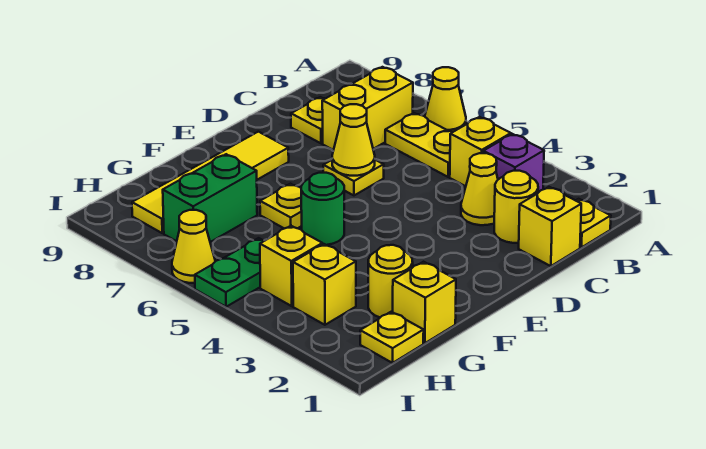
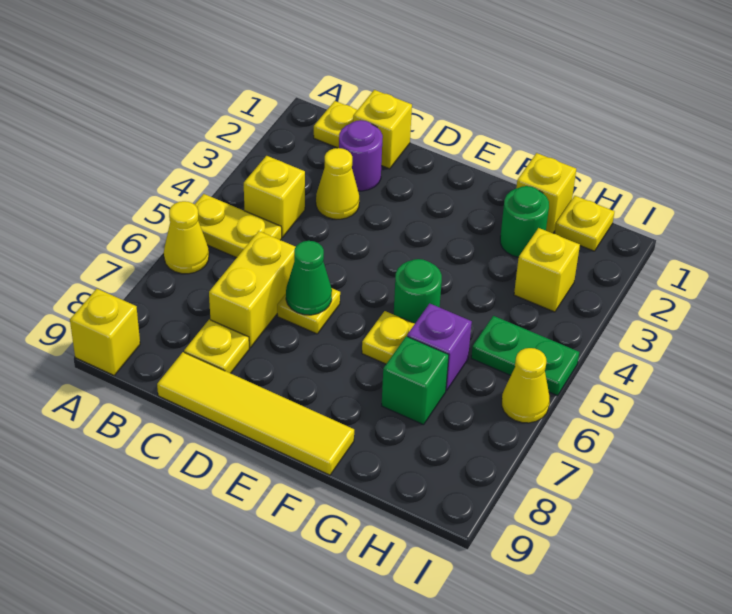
purple 1x1 brick [483,134,544,193] -> purple 1x1 brick moved to [407,304,472,390]
yellow 1x2 plate [385,113,452,177] -> yellow 1x2 plate turned to [194,194,282,258]
yellow 1x2 brick [322,67,413,150] -> yellow 1x2 brick turned to [209,231,295,348]
yellow 1x1 round brick [494,171,538,243] -> purple 1x1 round brick [339,120,383,191]
yellow 1x1 cone [332,104,375,176] -> green 1x1 cone [286,241,332,315]
yellow 1x4 tile [132,132,289,233] -> yellow 1x4 tile moved to [157,352,354,475]
yellow 1x1 round brick [368,245,413,317] -> green 1x1 round brick [500,186,549,257]
green 1x2 brick [163,154,257,242] -> green 1x1 brick [382,336,449,425]
yellow 1x1 brick [260,226,322,306] -> yellow 1x1 brick moved to [70,289,140,375]

